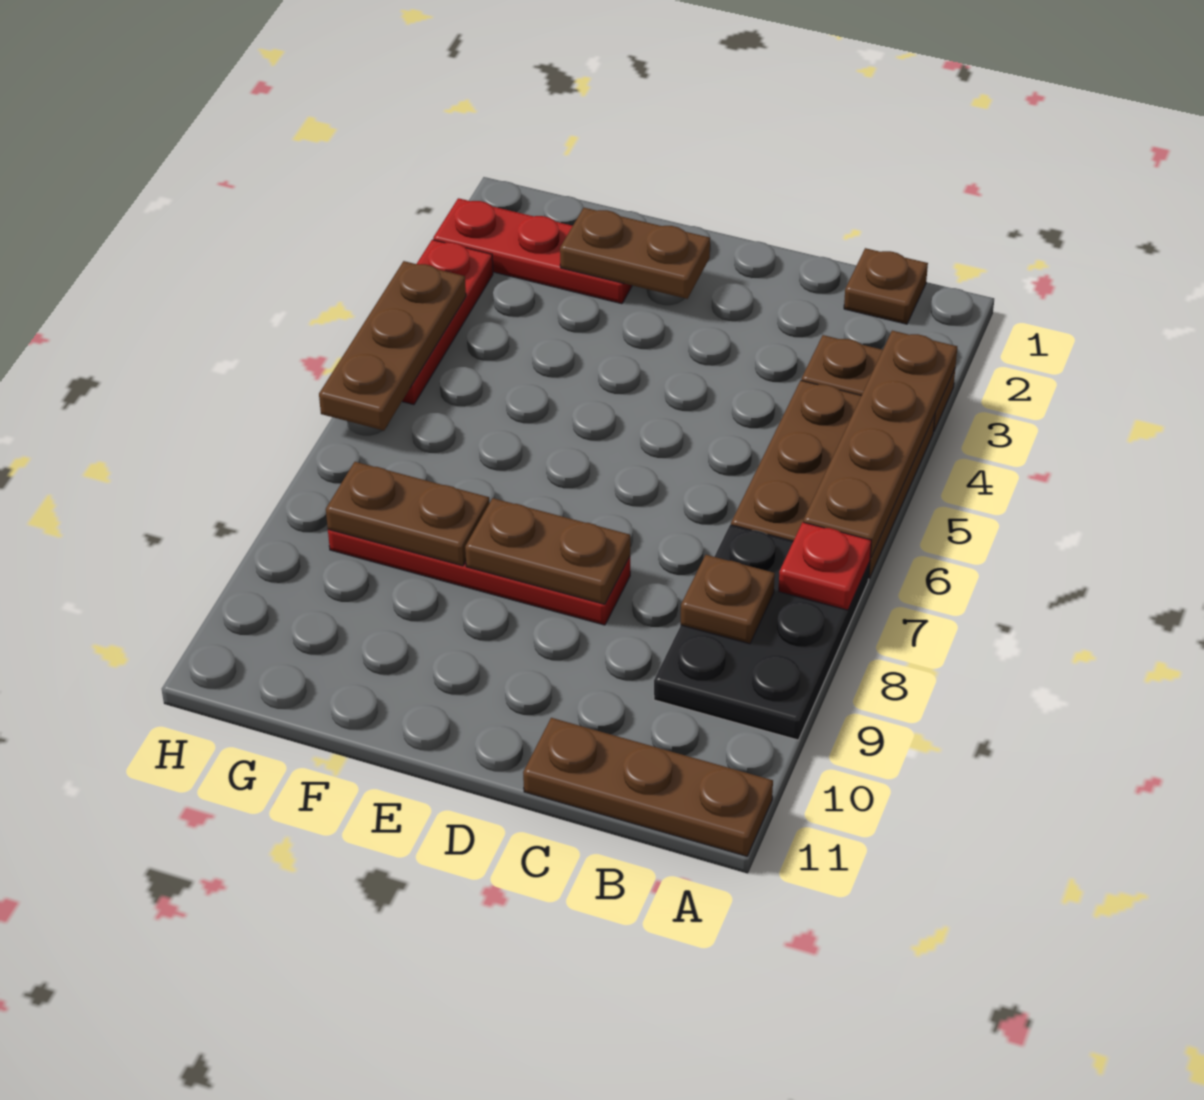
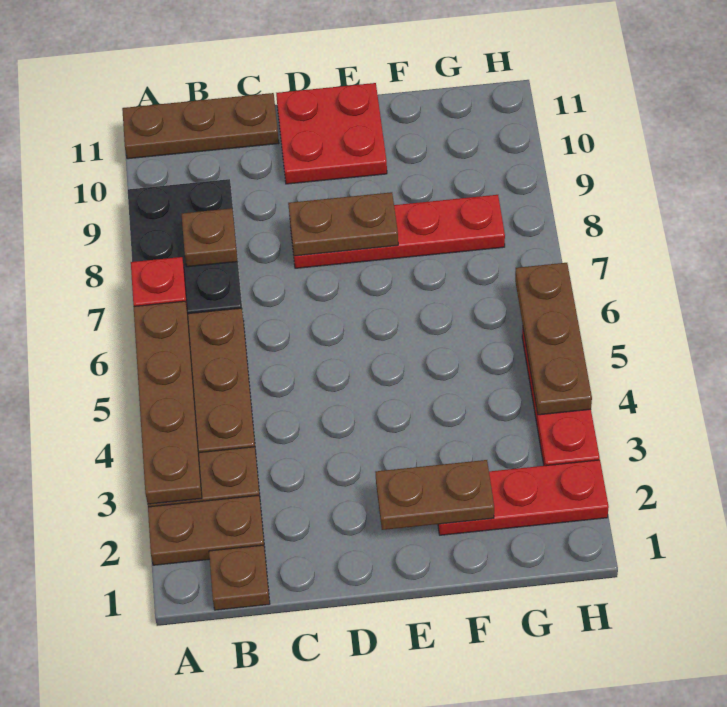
none -> red 2x2 plate [276,83,387,184]
brown 1x2 plate [326,462,489,566] -> brown 1x2 plate moved to [148,495,265,565]

